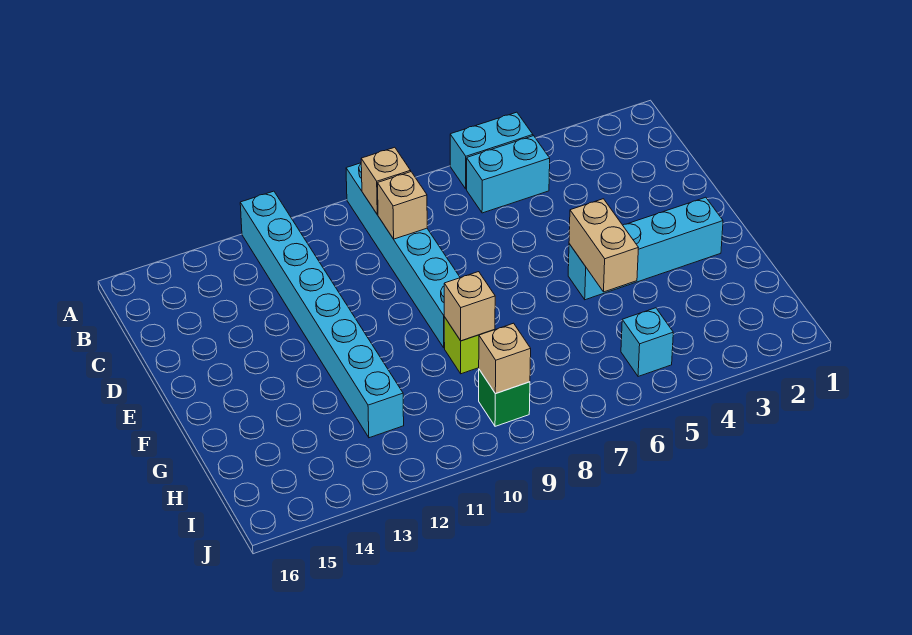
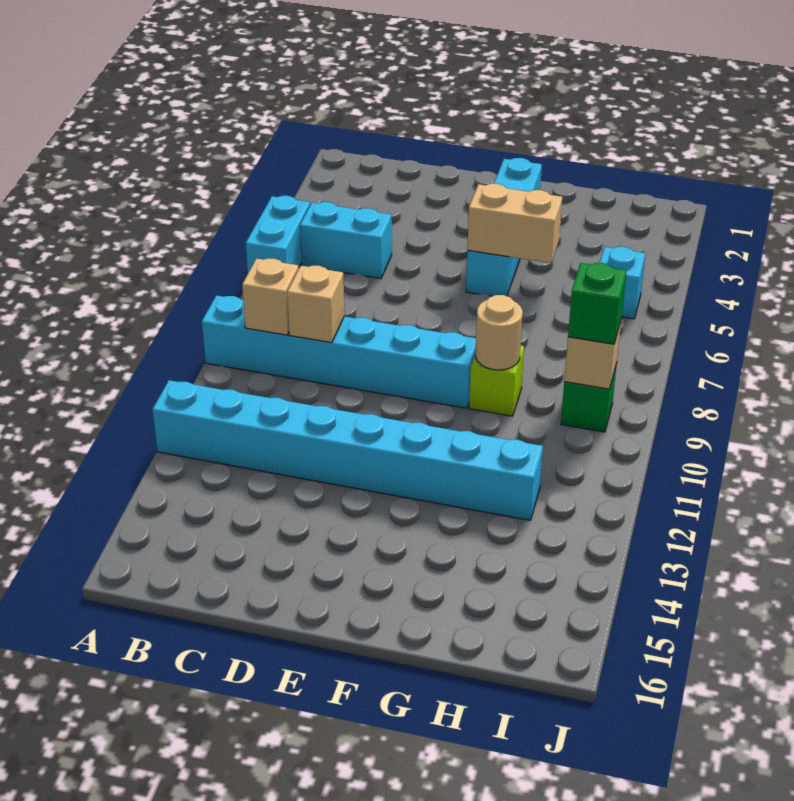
cyan 1x2 brick [467,136,550,213] -> cyan 1x2 brick turned to [300,202,392,279]
tan 1x1 brick [444,272,495,341] -> tan 1x1 round brick [475,295,523,370]
none -> green 1x1 brick [568,263,627,344]

